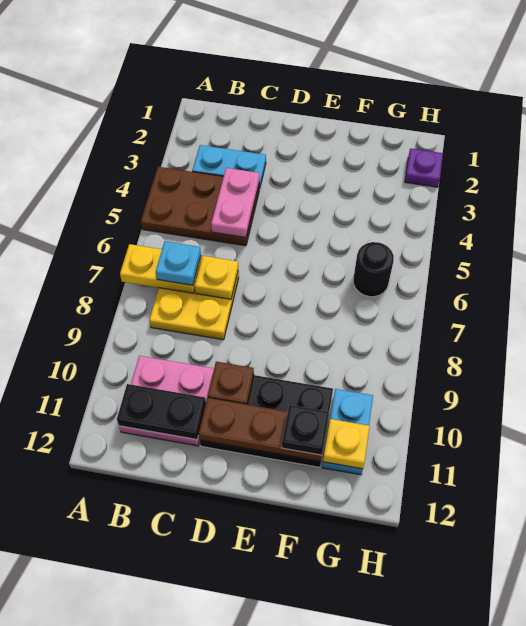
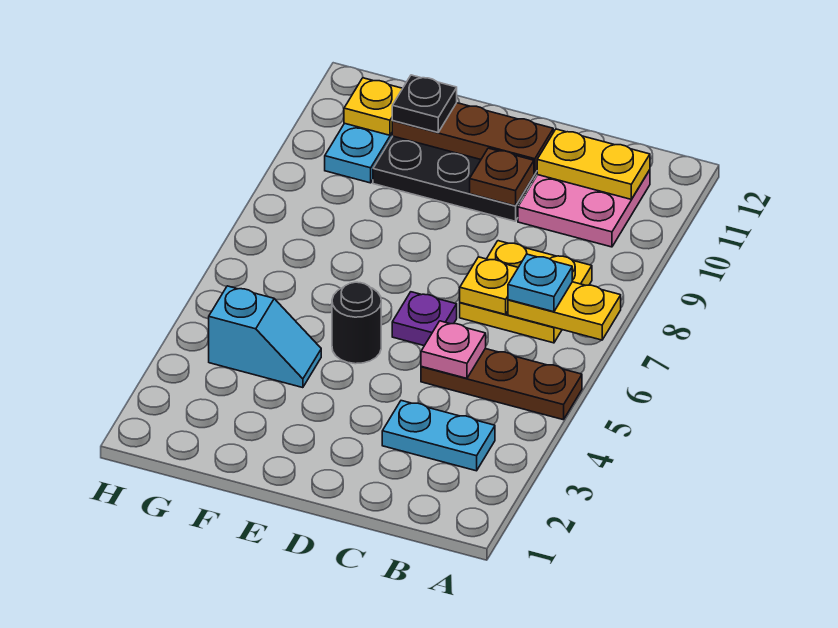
brown 2x3 plate [141,167,259,246] -> brown 1x3 plate [421,349,582,420]
black 1x2 plate [117,384,206,440] -> yellow 1x2 plate [537,129,650,199]
pink 1x2 plate [211,168,260,237] -> pink 1x1 plate [421,321,486,378]
none -> cyan 1x2 slope [209,286,321,388]
black 1x1 round brick [353,242,394,297] -> black 1x1 round brick moved to [332,282,381,364]
purple 1x1 plate [405,148,443,187] -> purple 1x1 plate moved to [392,292,457,346]

